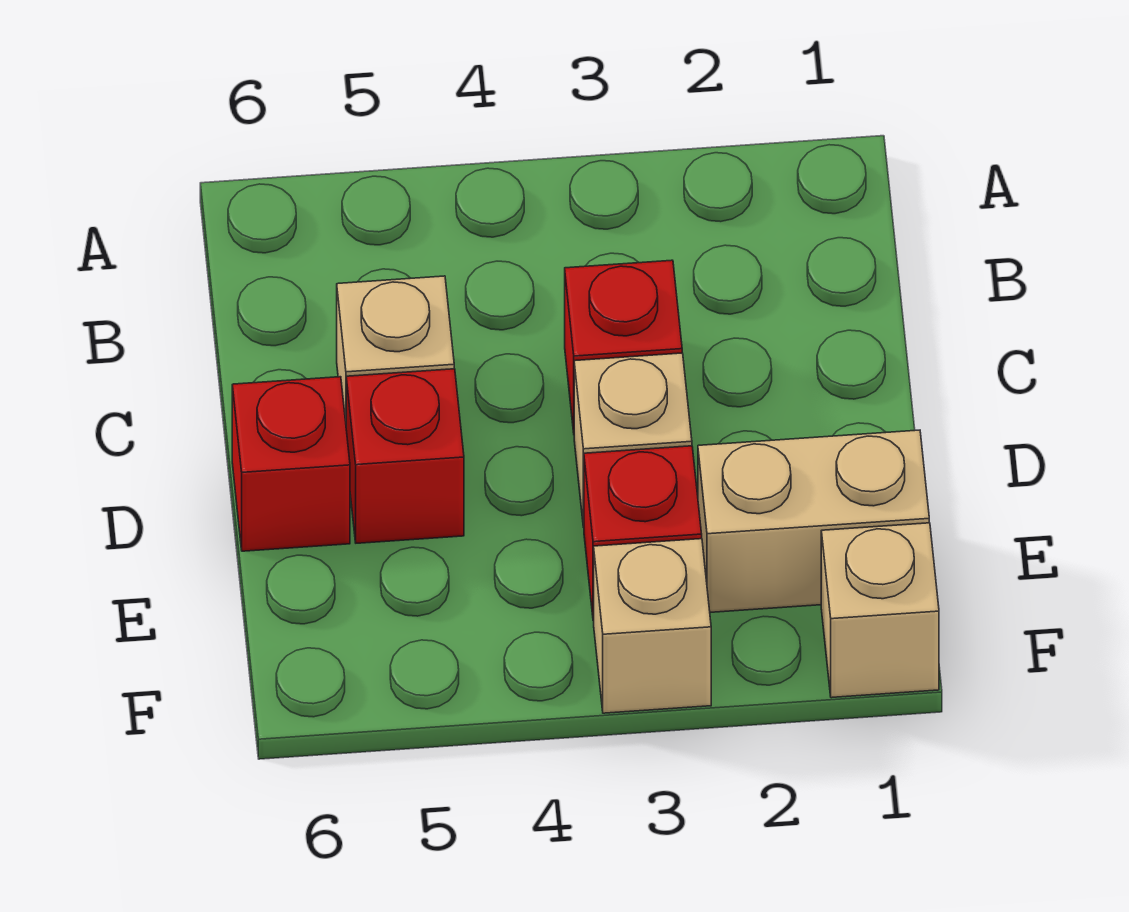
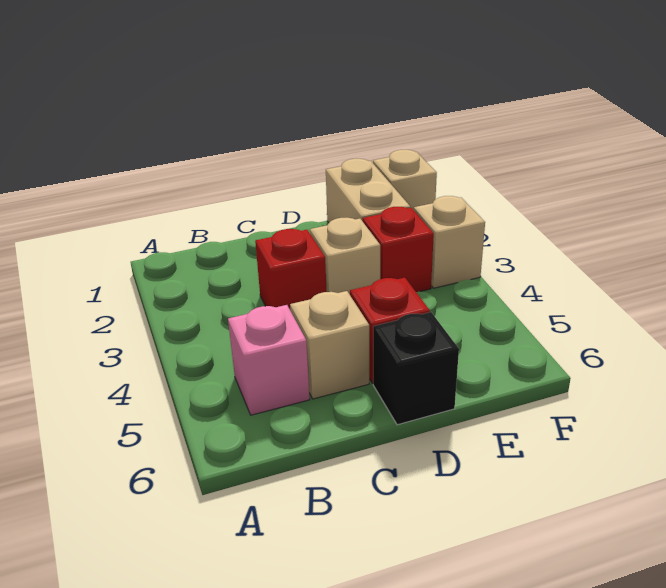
none -> pink 1x1 brick [228,305,310,415]
red 1x1 brick [232,377,350,551] -> black 1x1 brick [373,312,459,425]

